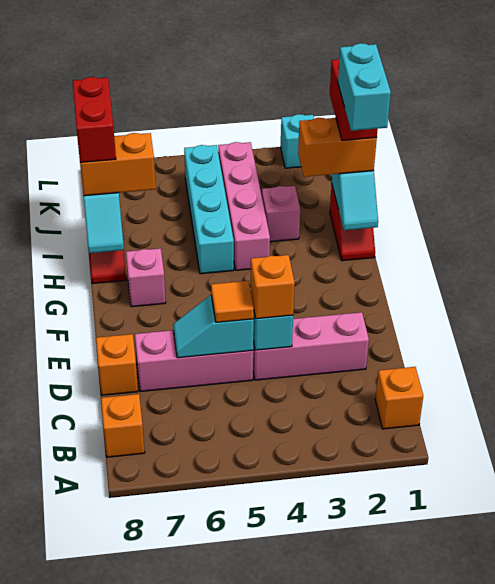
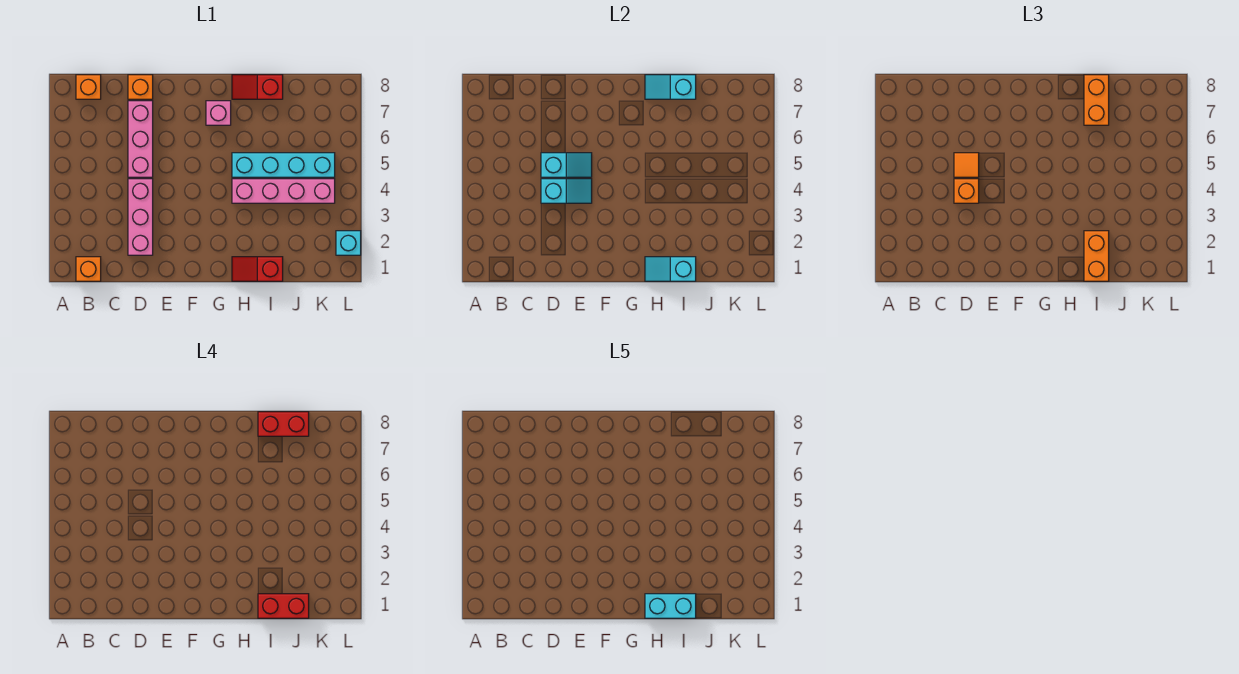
cyan 1x2 slope [173,295,254,358] -> cyan 1x2 slope turned to [541,153,592,177]
pink 1x1 brick [262,186,300,242] -> none

